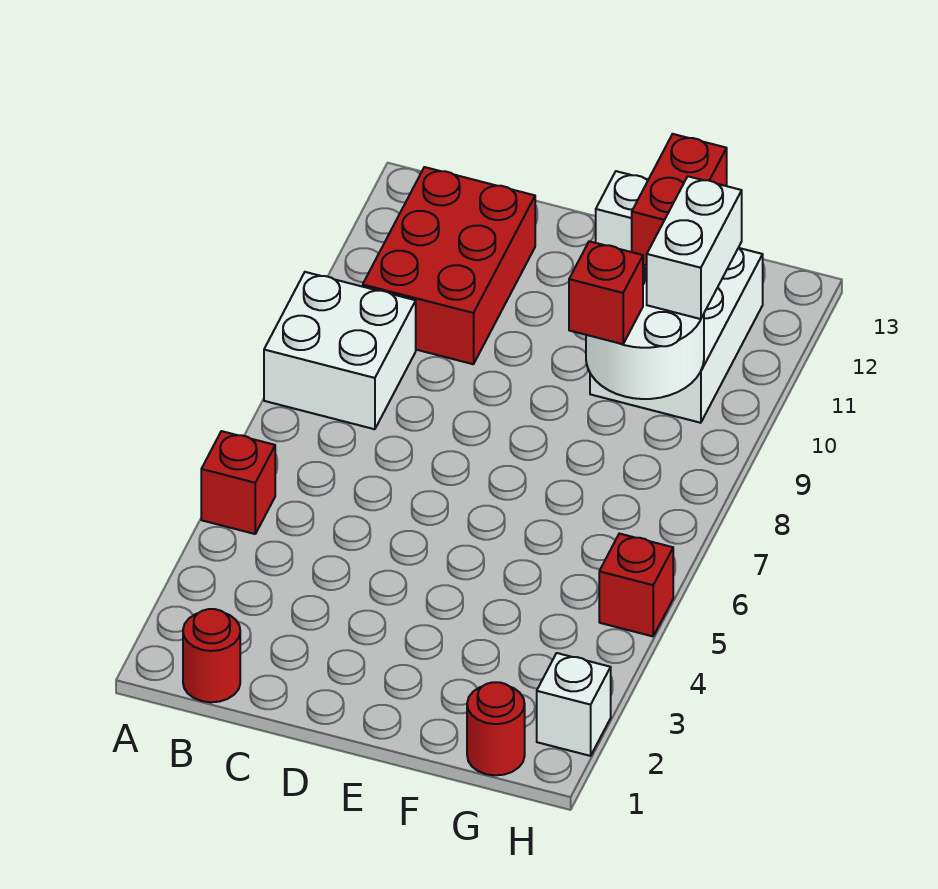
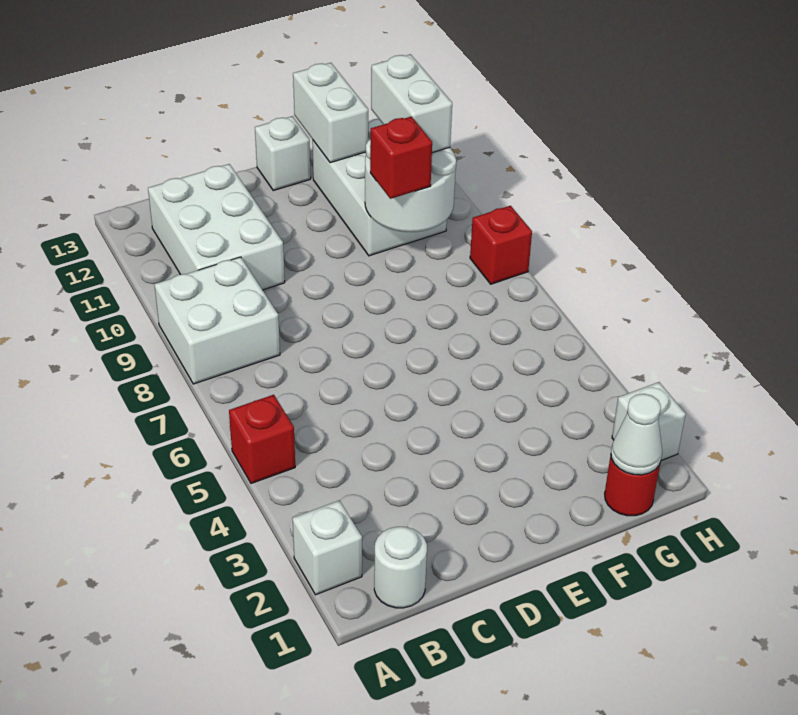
none -> white 1x1 brick [293,500,362,595]
red 1x1 round brick [183,609,240,702] -> white 1x1 round brick [374,527,427,608]
red 2x3 brick [363,167,535,364] -> white 2x3 brick [148,164,285,290]
red 1x2 brick [632,134,727,265] -> white 1x2 brick [293,63,368,163]
none -> white 1x1 cone [611,394,662,475]
red 1x1 brick [599,534,673,636] -> red 1x1 brick moved to [470,206,532,284]

